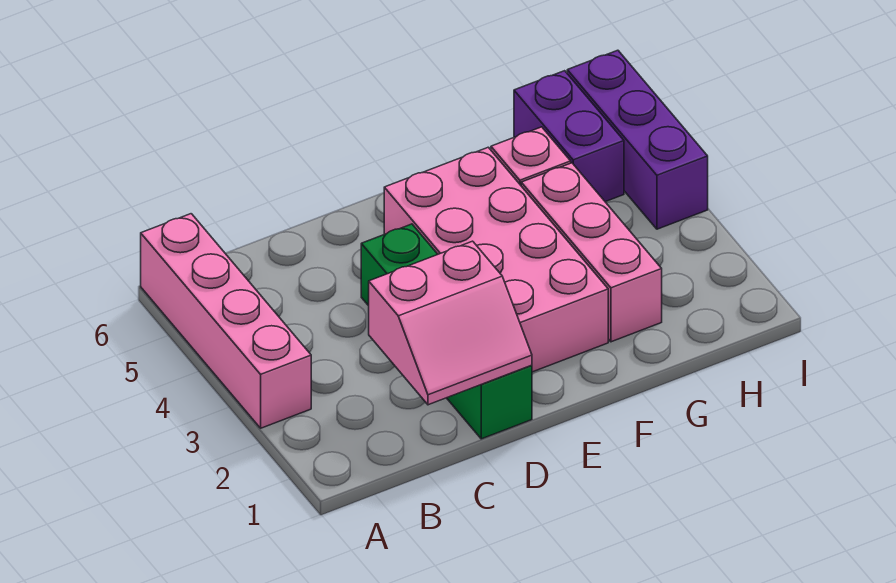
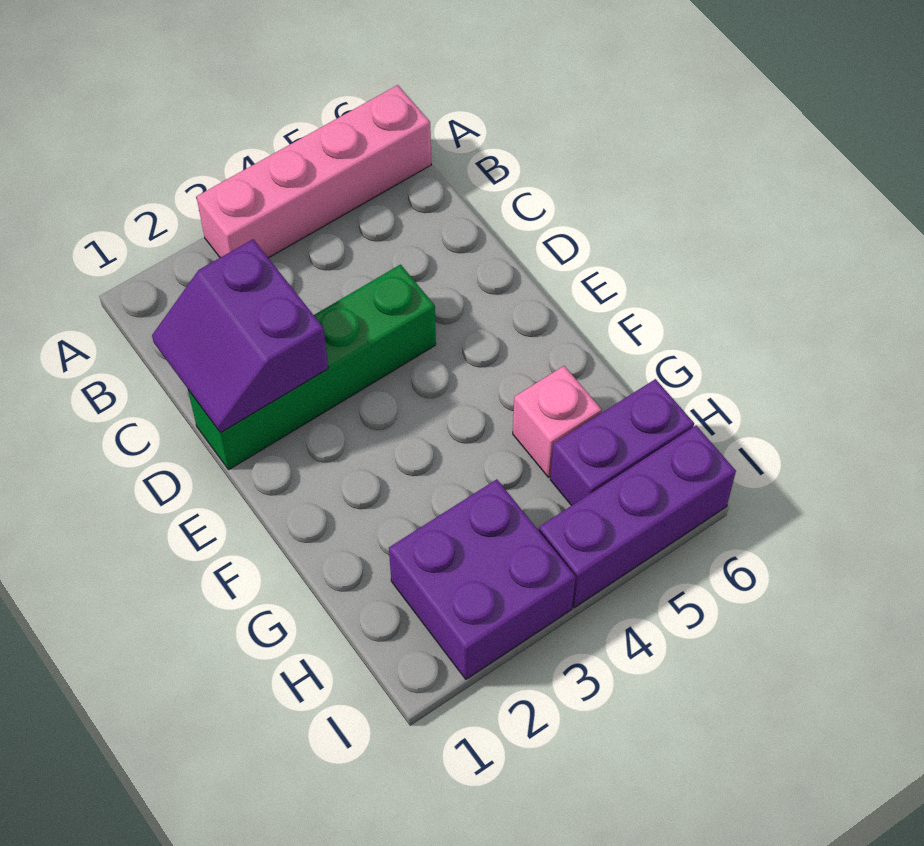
pink 2x2 slope [369,241,532,405] -> purple 2x2 slope [152,239,328,433]
pink 2x4 brick [384,147,608,372] -> none
pink 1x3 brick [521,163,662,342] -> none
none -> purple 2x2 brick [389,479,575,679]

